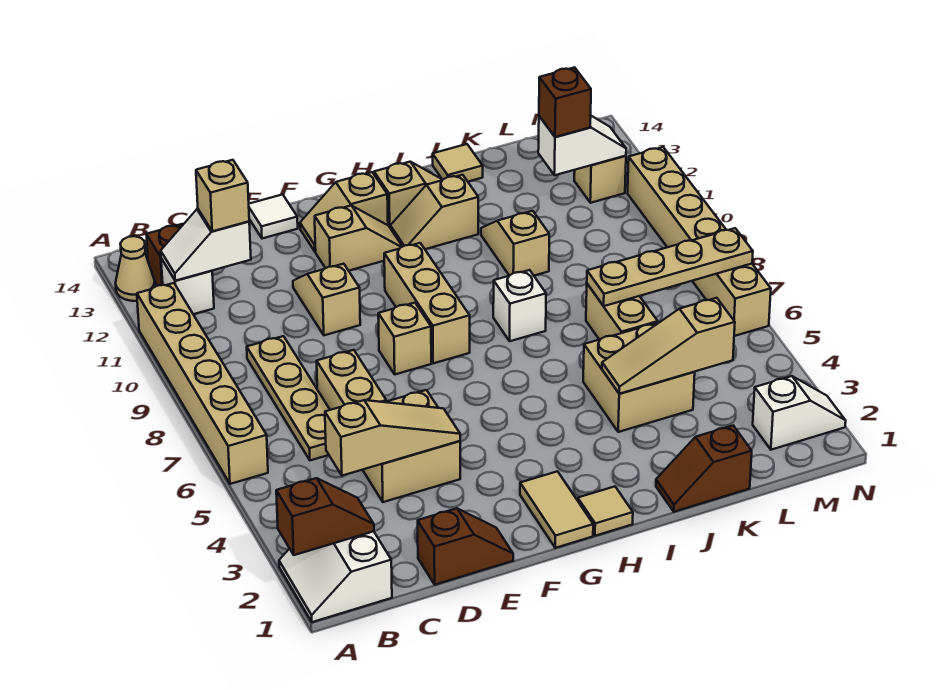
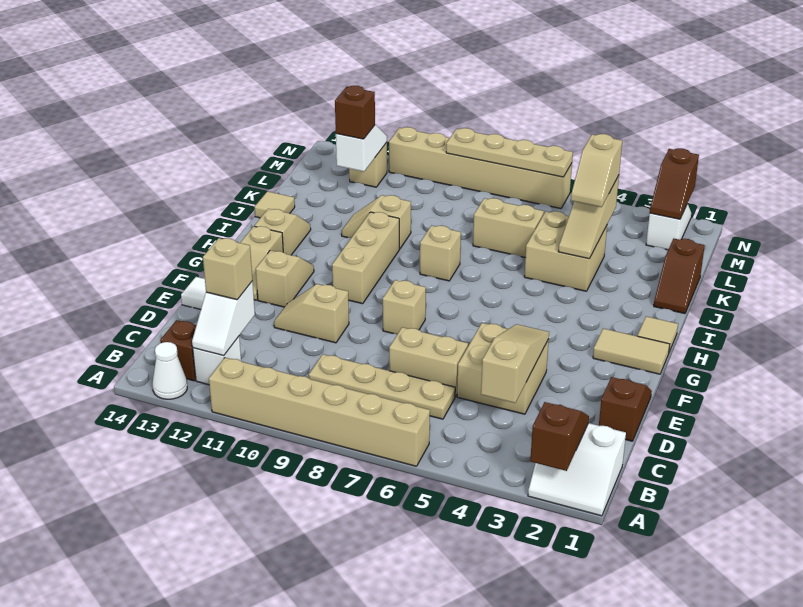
tan 1x1 cone [116,236,155,301] -> white 1x1 cone [153,342,187,399]
tan 1x3 brick [384,243,470,363] -> tan 1x3 brick turned to [332,212,399,304]
tan 1x2 slope [390,175,478,249] -> tan 1x2 slope moved to [571,134,622,207]
white 1x1 brick [493,270,546,341] -> tan 1x1 brick [420,226,461,281]
tan 1x4 plate [587,228,753,306] -> tan 1x4 plate turned to [446,128,573,177]
none -> brown 1x2 slope [650,148,699,219]

